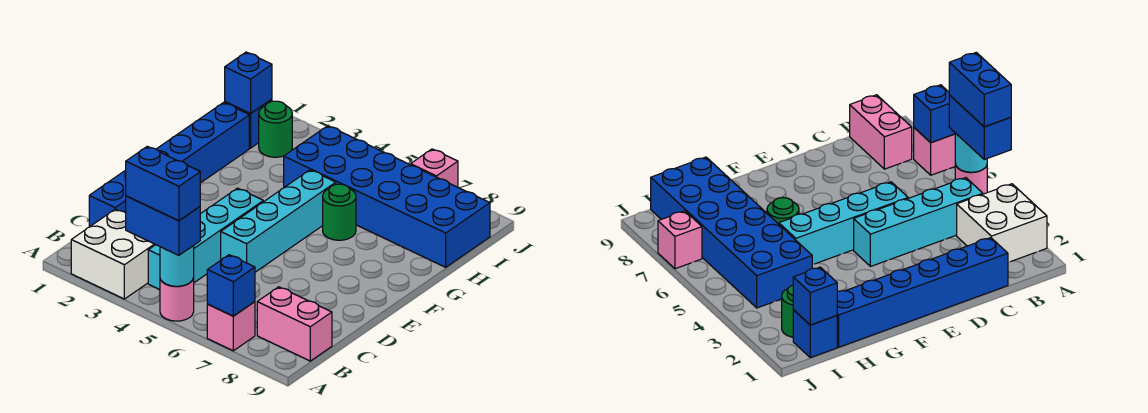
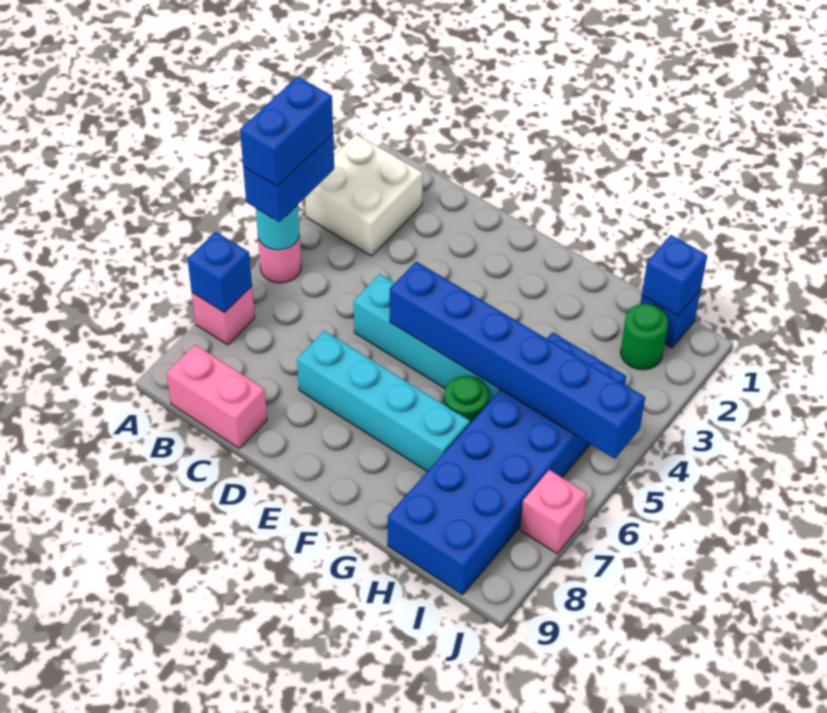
cyan 1x4 brick [148,188,263,290] -> cyan 1x4 brick moved to [297,331,470,471]
pink 1x2 brick [257,287,332,361] -> pink 1x2 brick turned to [167,345,267,448]
blue 1x6 brick [89,103,249,227] -> blue 1x6 brick moved to [390,262,645,459]

